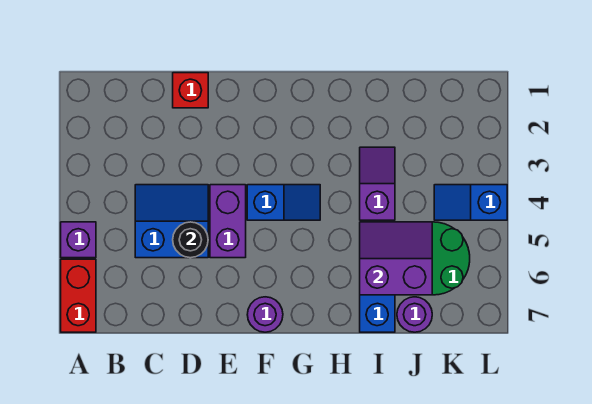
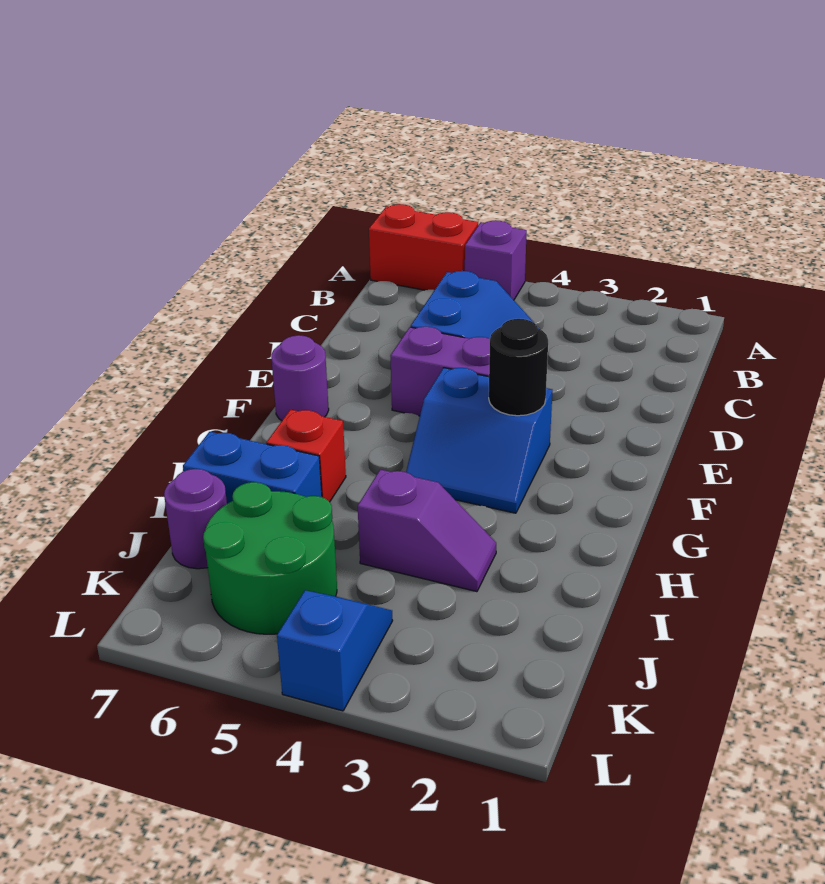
red 1x1 brick [173,73,208,108] -> red 1x1 brick moved to [266,410,346,502]
black 1x1 round brick [173,222,208,258] -> black 1x1 round brick moved to [489,319,548,416]
blue 1x2 slope [247,185,320,220] -> blue 2x2 slope [406,368,552,513]
purple 2x2 slope [360,222,432,295] -> none

